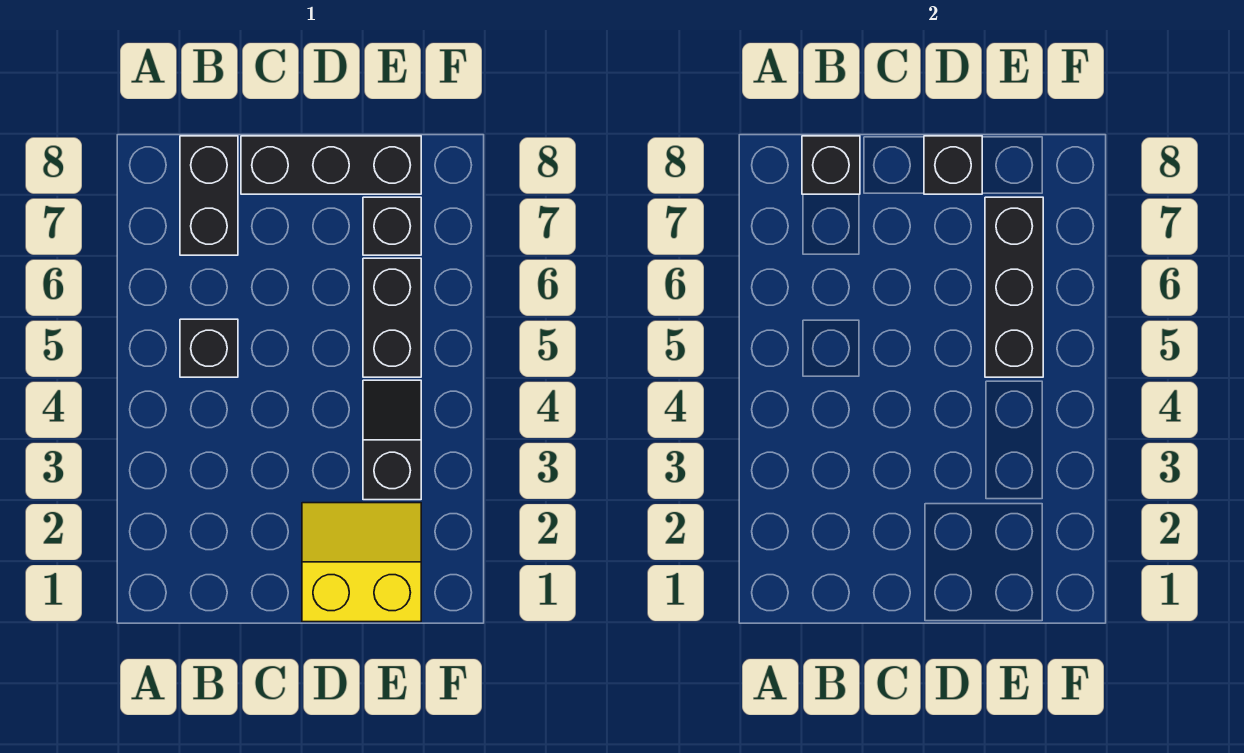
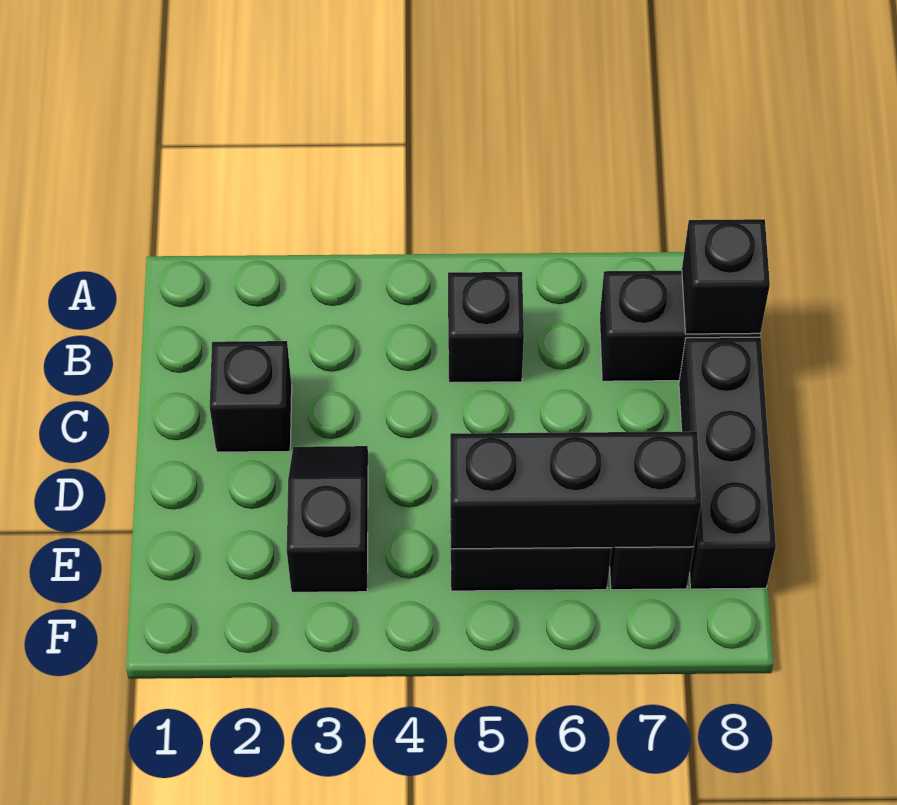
yellow 2x2 slope [302,503,421,622] -> none
black 1x1 brick [924,136,982,194] -> black 1x1 brick moved to [210,341,292,452]
black 1x2 slope [363,380,421,500] -> black 1x2 slope turned to [287,446,368,592]

